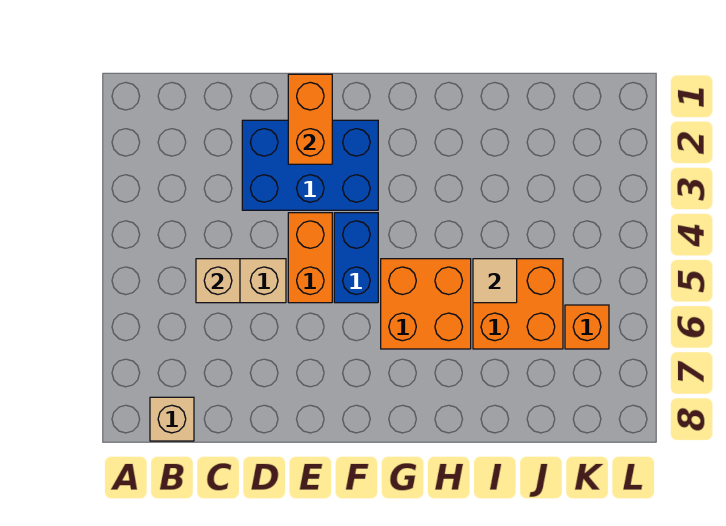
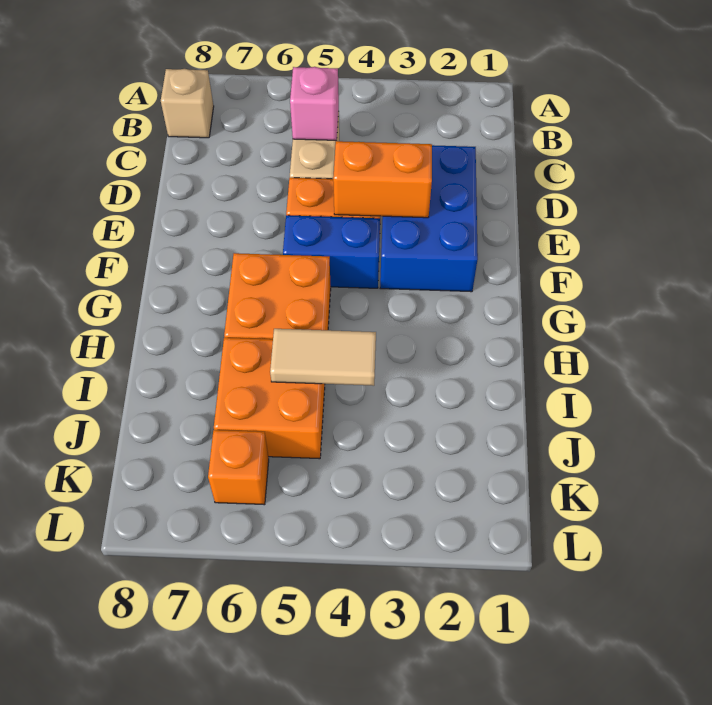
tan 1x1 brick [196,259,240,303] -> pink 1x1 brick [290,67,339,140]
orange 1x2 brick [288,74,332,164] -> orange 1x2 brick moved to [333,141,432,218]
tan 1x1 tile [473,259,517,303] -> tan 1x2 tile [270,329,376,386]

